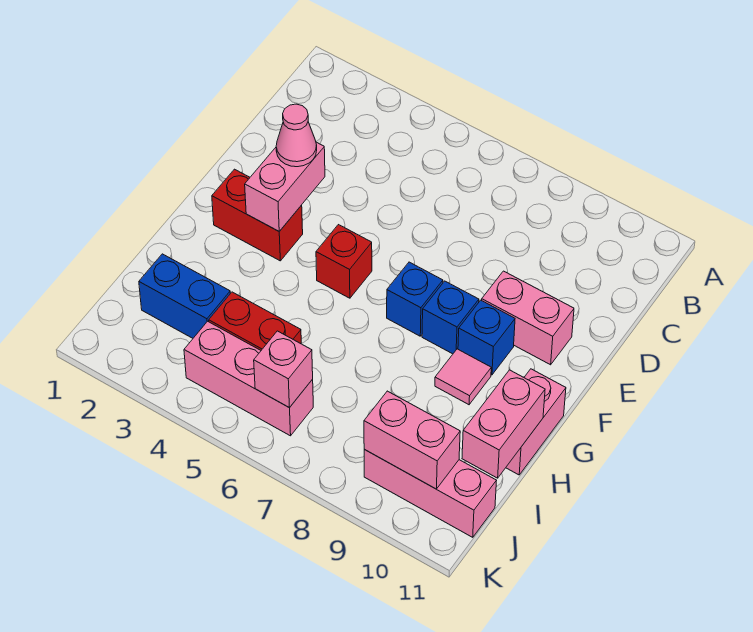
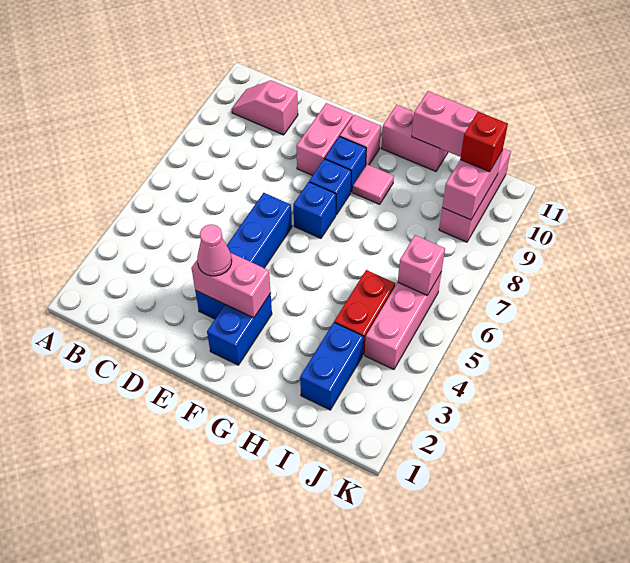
none -> pink 1x2 slope [232,80,298,135]
none -> blue 1x4 brick [195,193,292,319]
red 1x2 brick [212,169,303,261] -> blue 1x2 brick [207,293,272,365]
red 1x1 brick [316,225,372,298] -> red 1x1 brick moved to [460,112,508,172]
none -> pink 1x1 brick [340,115,381,166]

